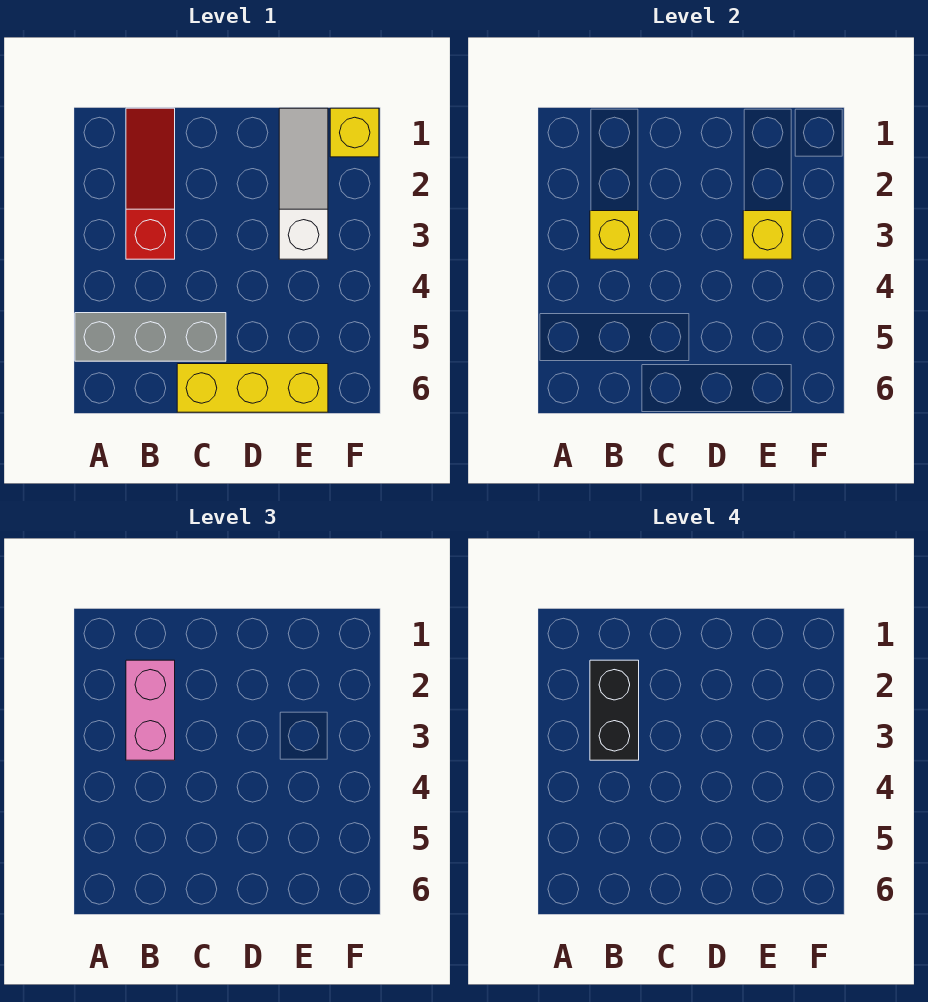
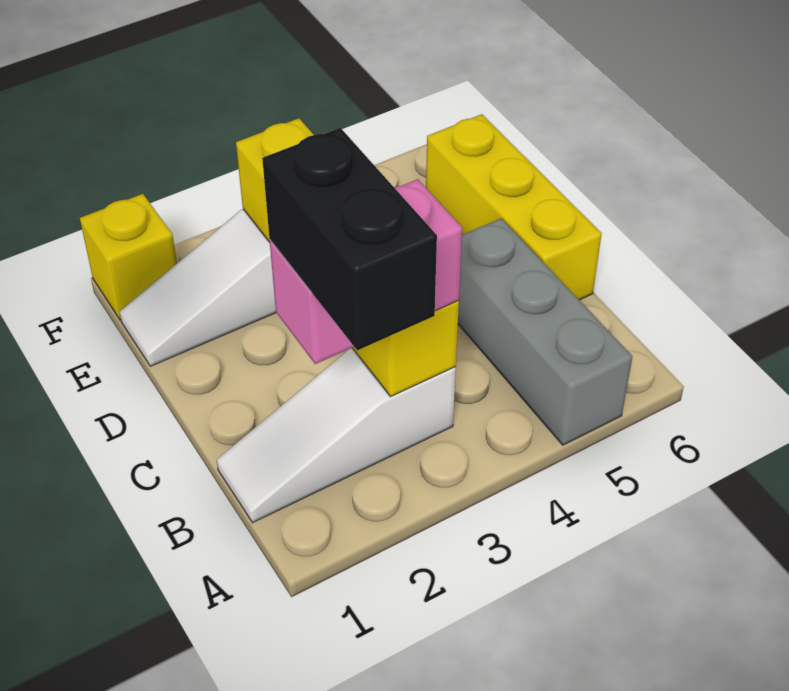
red 1x3 slope [126,108,175,259] -> white 1x3 slope [217,348,456,523]
black 1x2 brick [590,660,639,760] -> black 1x2 brick turned to [262,128,437,350]

